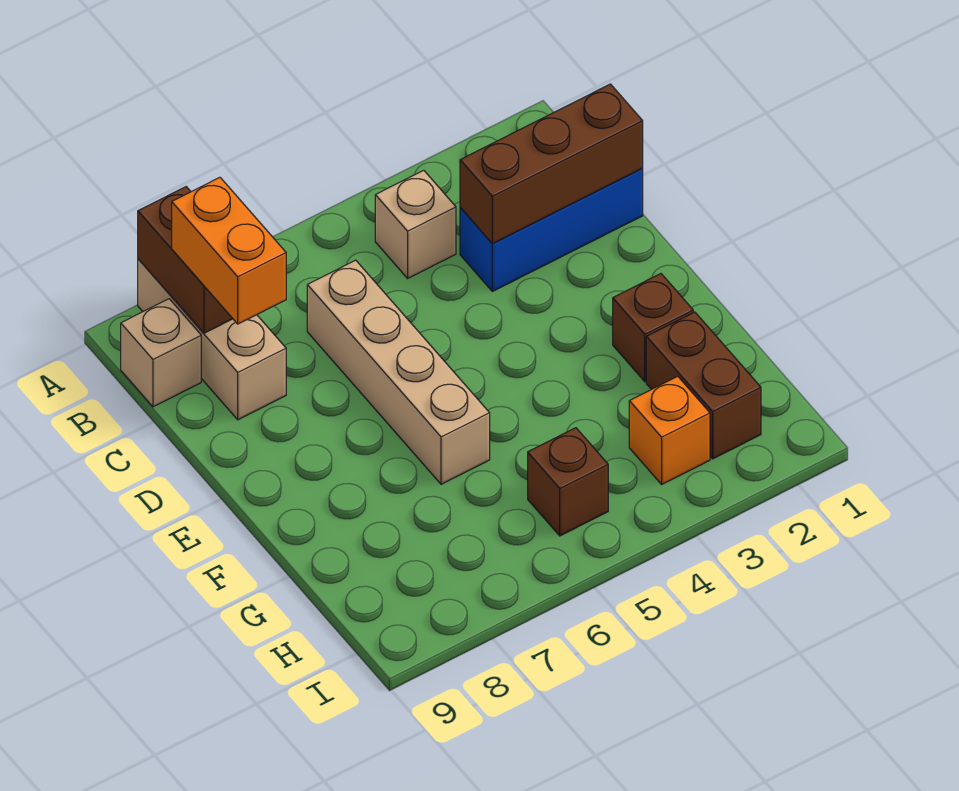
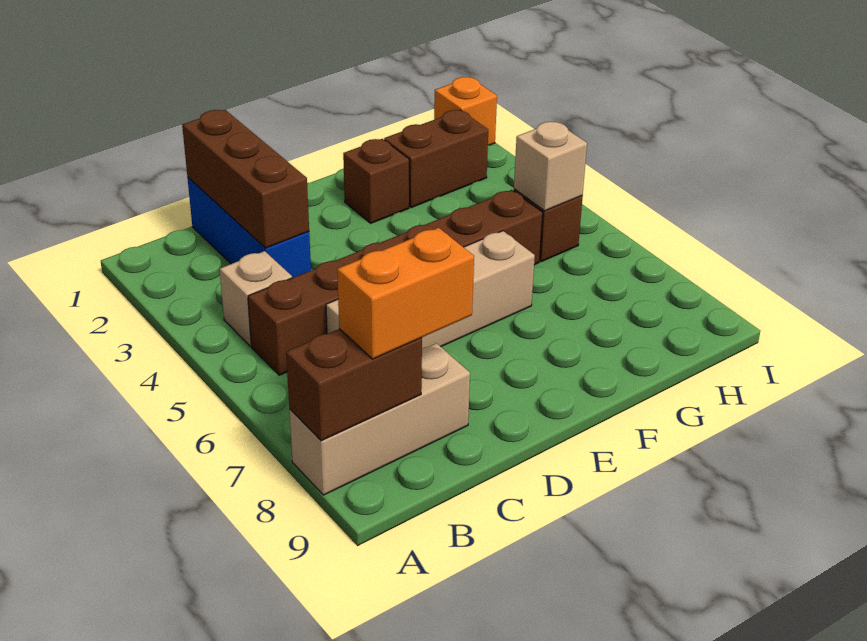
none -> brown 1x6 brick [248,190,543,375]
tan 1x1 brick [121,299,201,407] -> tan 1x1 brick moved to [514,122,587,211]
orange 1x1 brick [629,376,710,484] -> orange 1x1 brick moved to [434,77,497,145]

